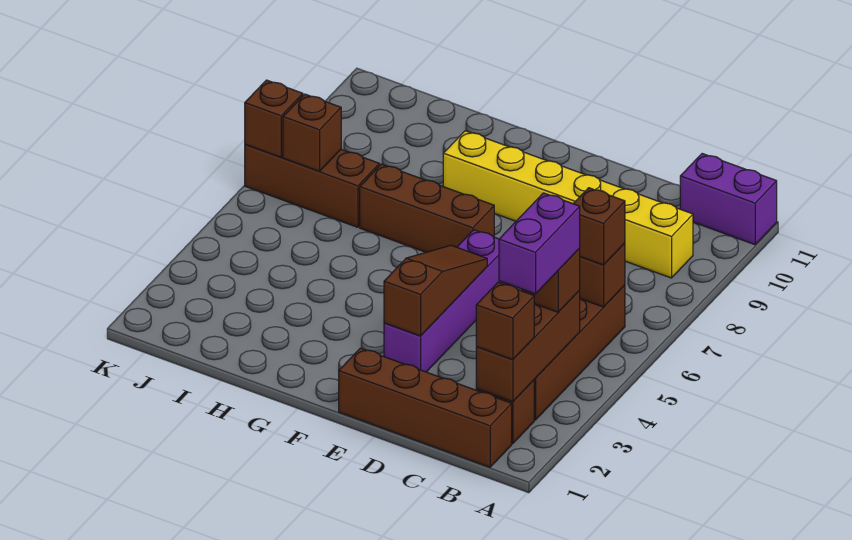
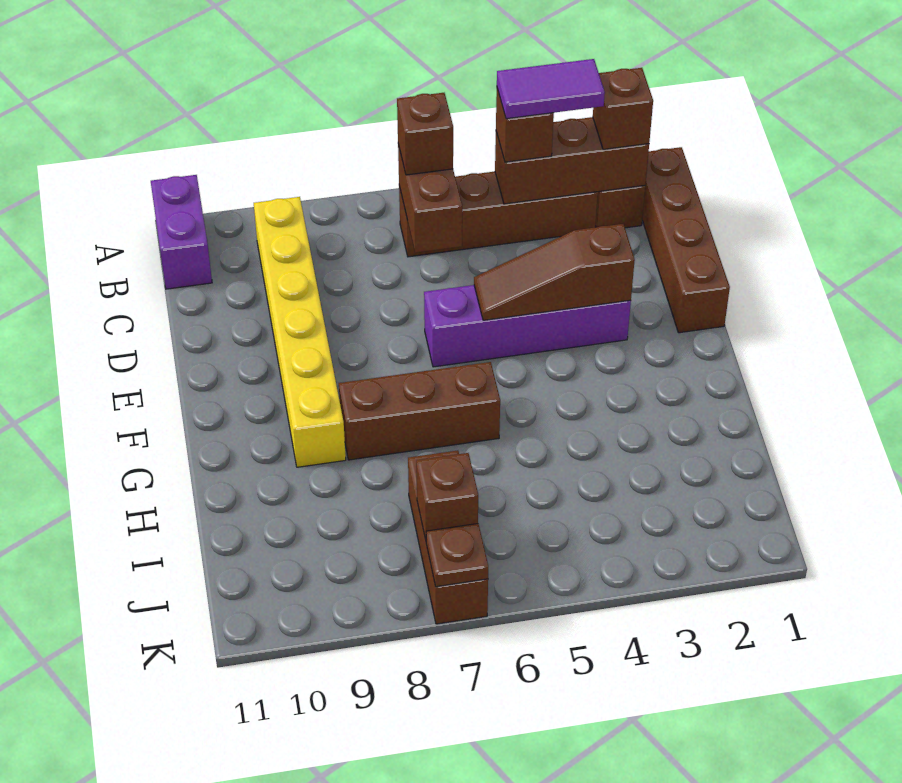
purple 1x2 brick [499,193,580,294] -> purple 1x2 tile [497,59,605,119]
brown 1x3 brick [360,164,494,252] -> brown 1x3 brick turned to [339,362,500,460]
brown 1x1 brick [245,80,303,157] -> brown 1x1 plate [426,524,488,587]

